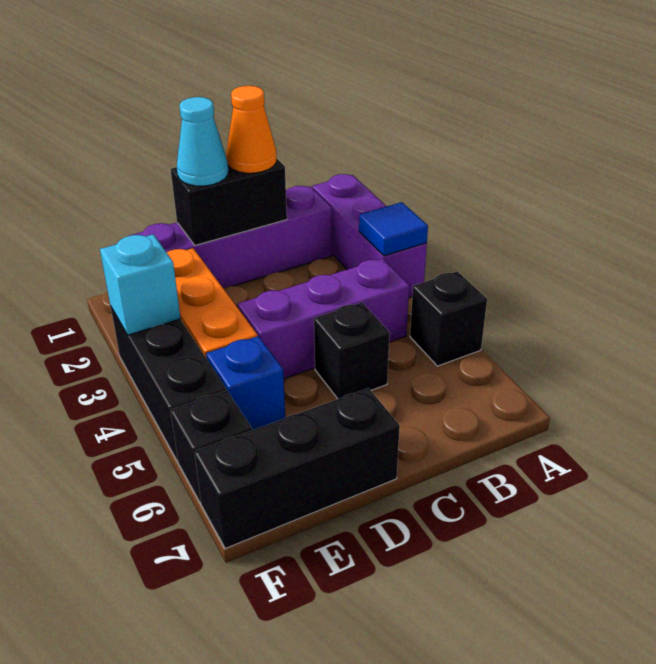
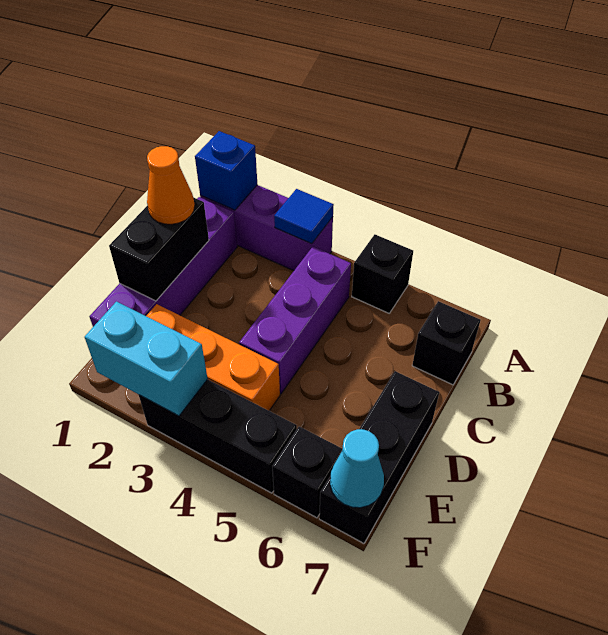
black 1x1 brick [314,303,390,399] -> black 1x1 brick moved to [412,301,480,385]
cyan 1x1 cone [177,97,228,186] -> cyan 1x1 cone moved to [330,429,384,508]
blue 1x1 brick [206,336,285,430] -> blue 1x1 brick moved to [195,131,257,210]
cyan 1x1 brick [100,234,181,335] -> cyan 1x2 brick [85,302,208,416]

